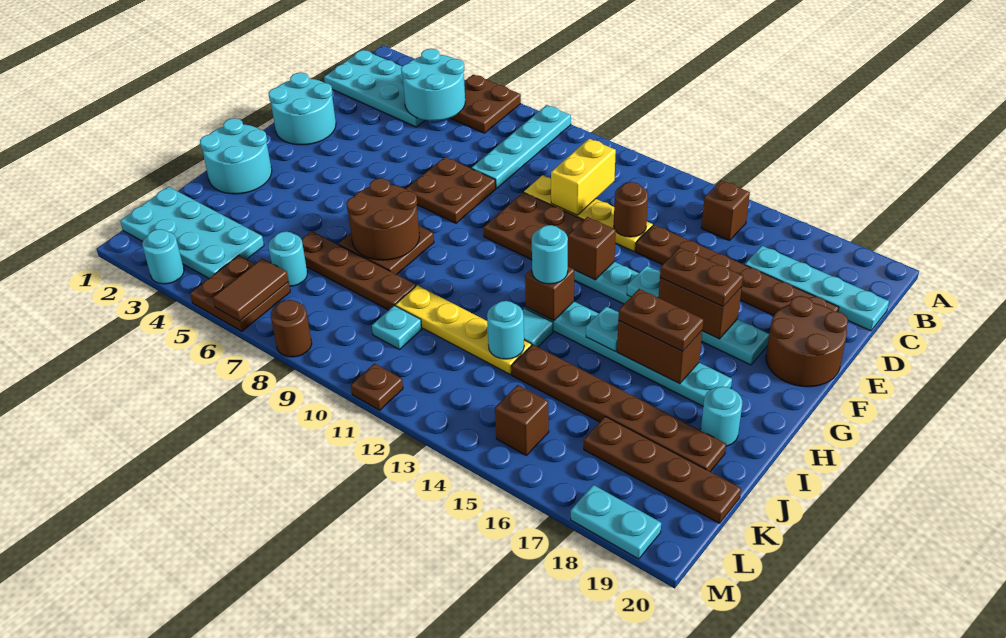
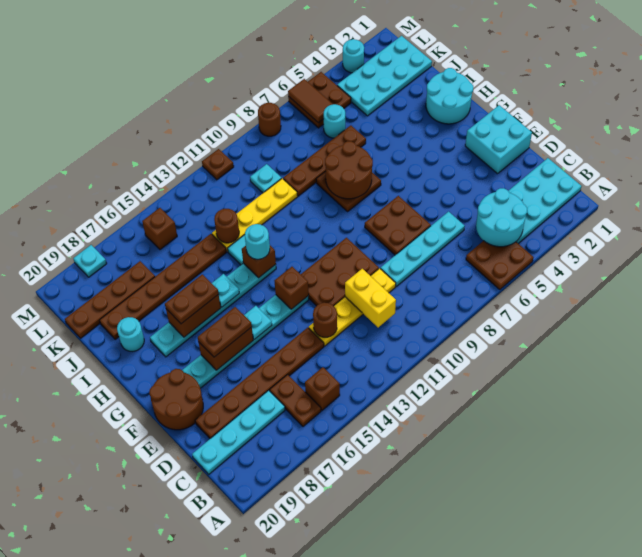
cyan 1x4 plate [472,105,571,188] -> cyan 1x4 plate turned to [380,212,465,286]
none -> brown 1x2 plate [270,375,321,426]
cyan 2x2 round brick [269,72,336,145] -> cyan 2x2 brick [465,105,532,174]
cyan 1x1 round brick [487,301,524,359] -> brown 1x1 round brick [214,209,239,243]
cyan 1x2 plate [571,485,661,559] -> cyan 1x1 plate [73,245,107,277]

